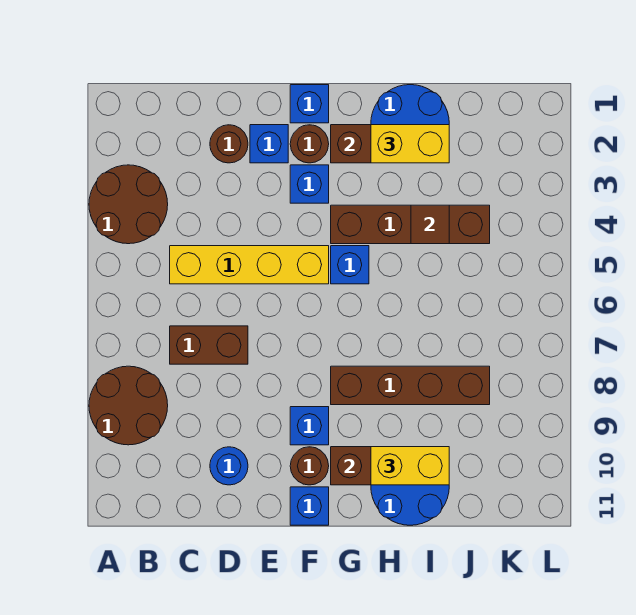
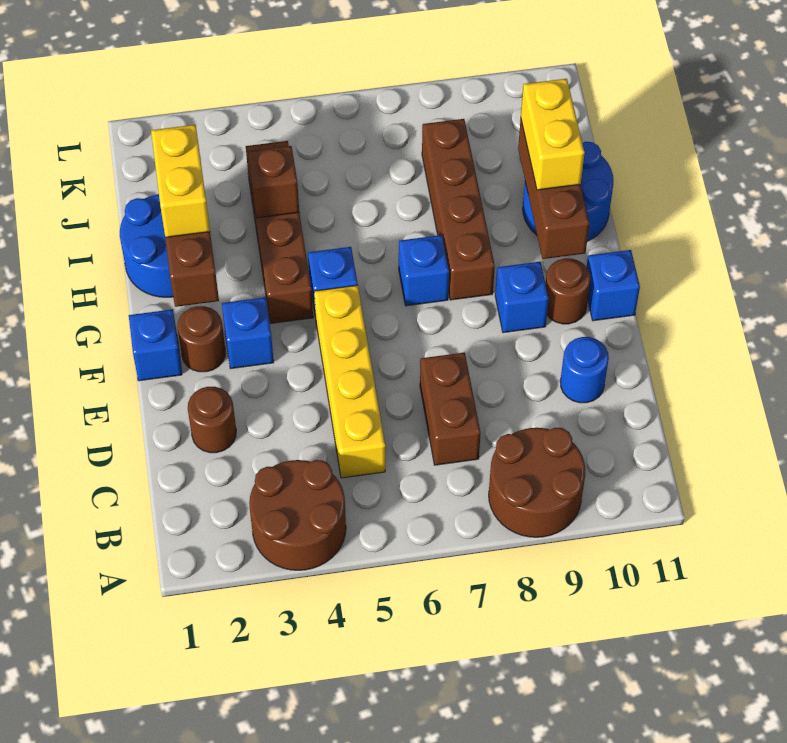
blue 1x1 brick [250,125,288,163] -> blue 1x1 brick moved to [399,235,449,306]
brown 1x1 tile [411,205,449,244] -> brown 1x1 brick [248,146,299,218]

